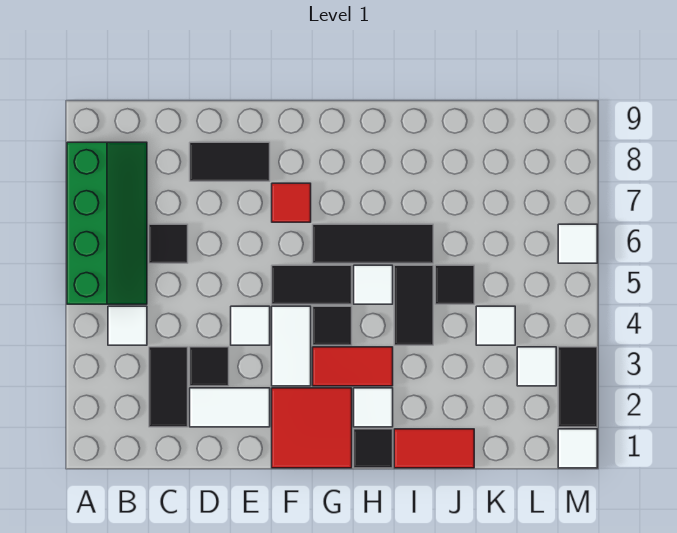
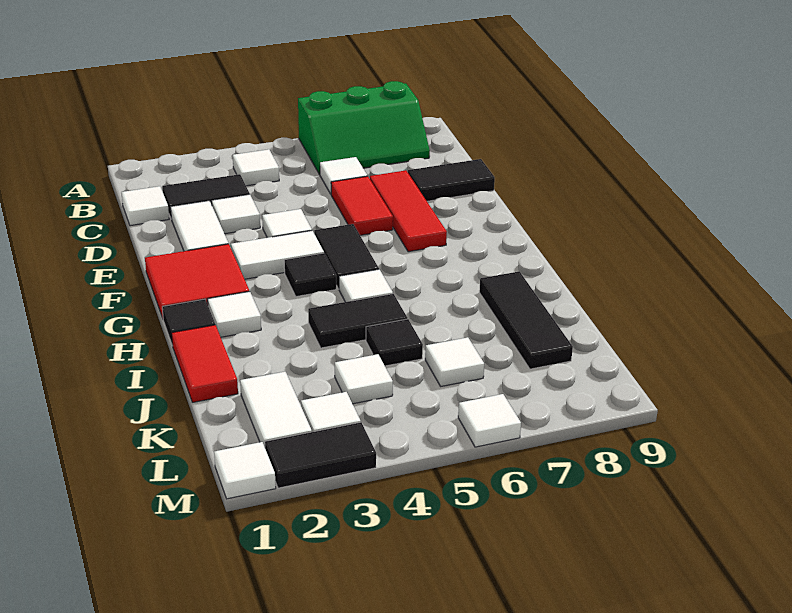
green 2x4 slope [67,142,147,304] -> green 2x3 slope [298,81,430,175]
none -> white 1x1 tile [121,186,169,226]
black 1x1 tile [149,224,188,263] -> white 1x1 tile [320,157,367,194]
black 1x1 tile [190,347,229,386] -> white 1x1 tile [212,194,260,234]
black 1x2 tile [190,142,270,181] -> black 1x2 tile turned to [408,159,495,201]
red 1x1 tile [272,183,311,222] -> red 1x3 tile [370,170,447,252]
red 1x2 tile [313,347,393,386] -> red 1x2 tile moved to [331,176,393,235]
black 1x3 tile [313,224,433,263] -> black 1x3 tile moved to [479,271,573,369]
none -> white 1x2 tile [240,372,312,447]
none -> white 1x1 tile [425,337,484,386]

